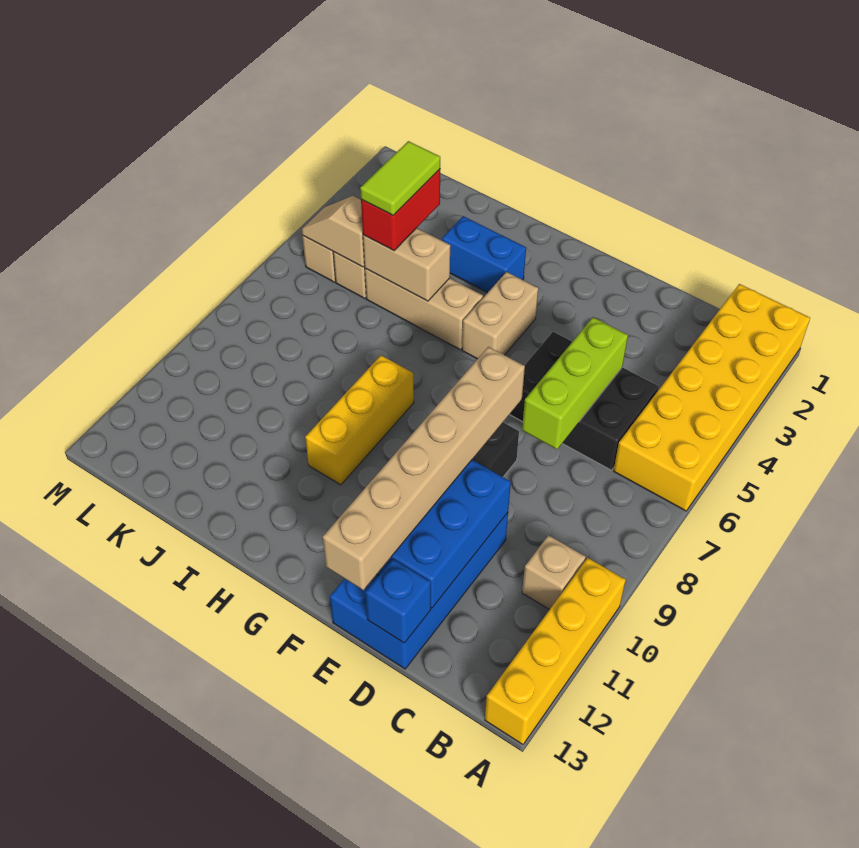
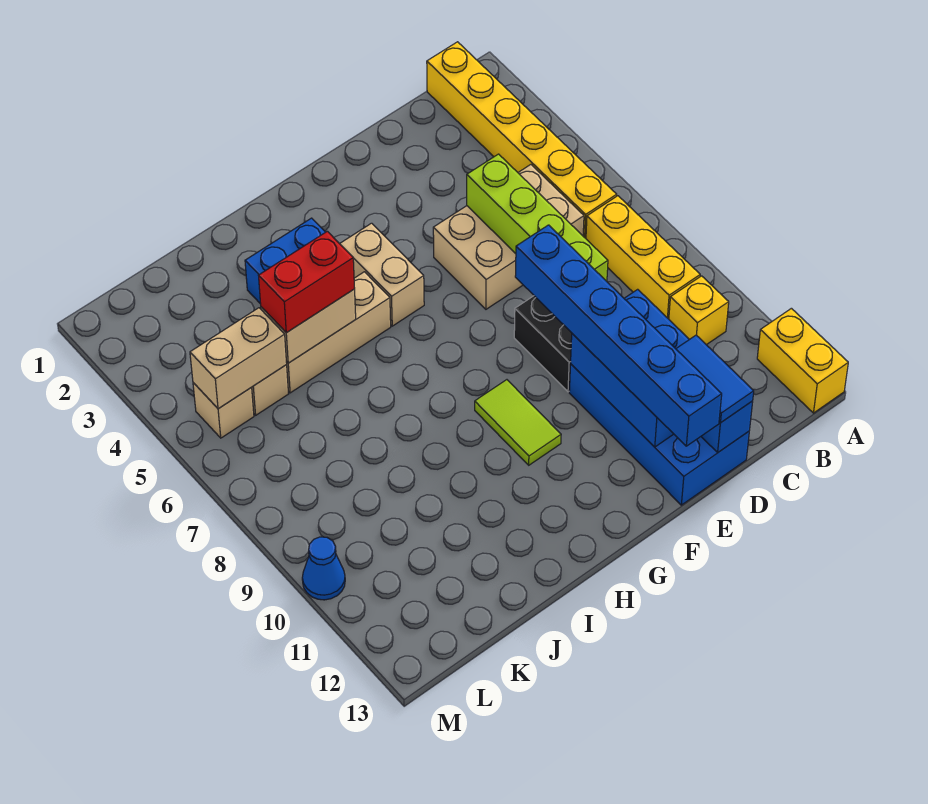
yellow 2x6 brick [614,284,810,511] -> yellow 1x6 brick [427,42,617,238]
yellow 1x4 brick [485,558,626,744] -> yellow 1x2 brick [757,308,848,413]
tan 1x1 brick [522,535,586,610] -> yellow 1x1 brick [669,276,729,345]
black 2x3 brick [509,332,659,470] -> tan 2x3 brick [433,165,584,309]
lime 1x3 brick [522,317,628,449] -> lime 1x4 brick [467,154,608,281]
none -> blue 1x2 tile [676,335,754,423]
tan 1x6 brick [323,347,525,590] -> blue 1x6 brick [515,225,722,446]
yellow 1x3 brick [305,355,414,485] -> yellow 1x3 brick moved to [586,196,700,319]
red 1x2 brick [361,169,440,251] -> red 1x2 brick turned to [259,231,355,333]
lime 1x2 tile [360,141,440,215] -> lime 1x2 tile moved to [475,380,561,465]
tan 1x2 slope [302,196,365,267] -> tan 1x2 brick [190,308,287,409]
none -> blue 1x1 cone [302,537,345,600]

